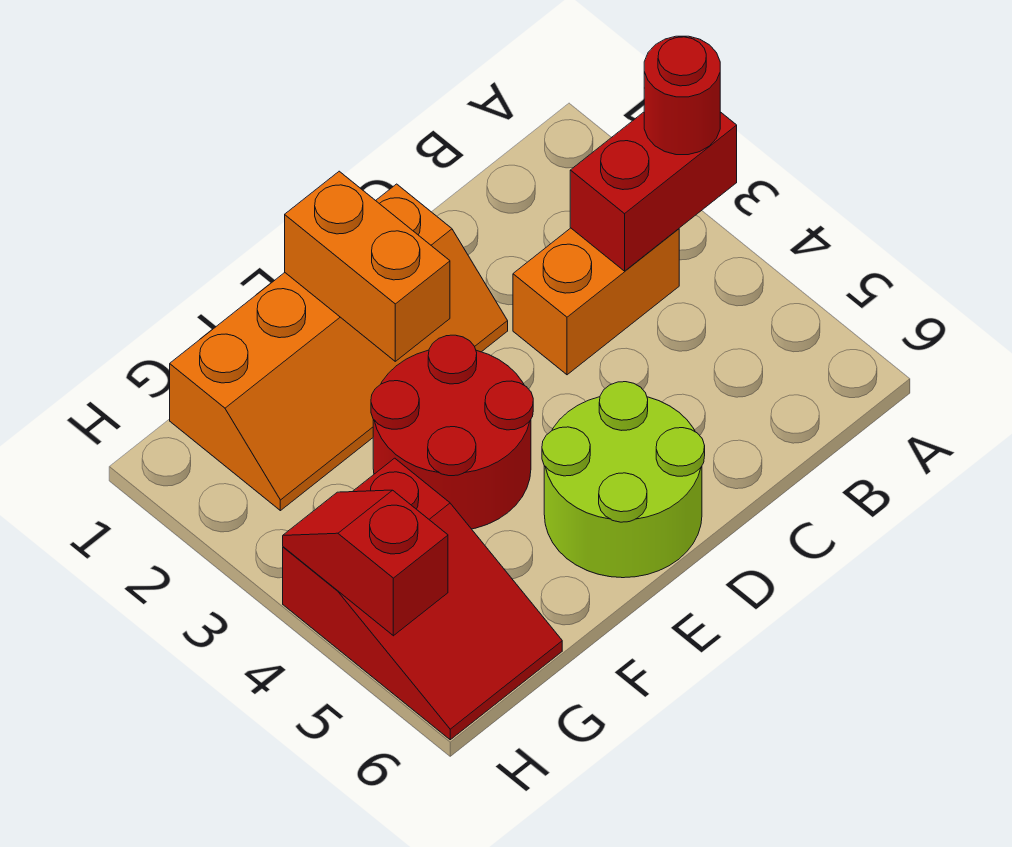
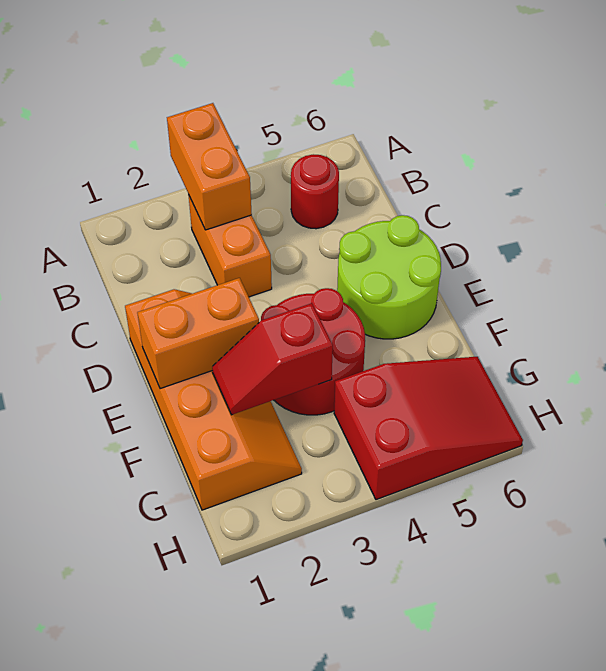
red 1x2 brick [570,112,737,271] -> orange 1x2 brick [167,103,252,230]
red 1x1 round brick [644,36,720,155] -> red 1x1 round brick moved to [291,154,339,229]
red 1x2 slope [283,490,448,636] -> red 1x2 slope moved to [212,303,333,415]

